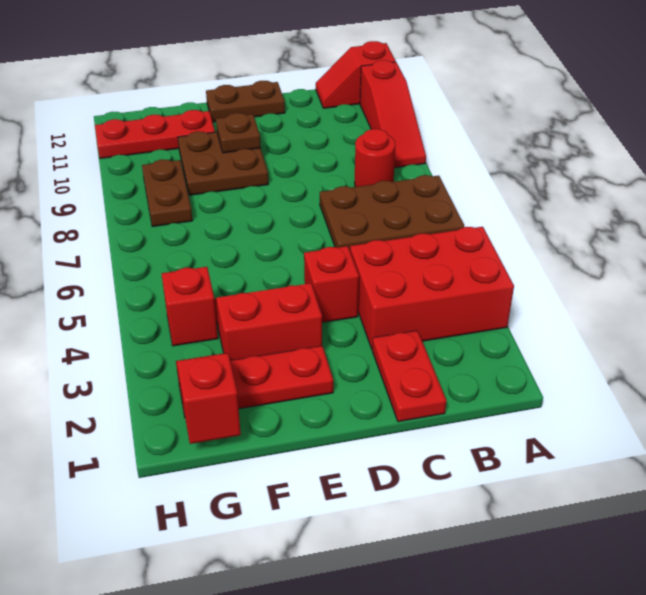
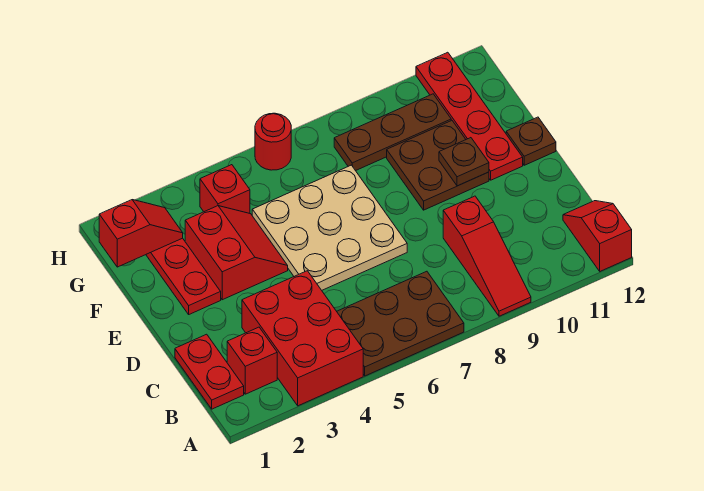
brown 2x3 plate [320,175,464,250] -> brown 2x3 plate turned to [337,271,464,376]
red 1x3 slope [360,60,426,168] -> red 1x3 slope turned to [443,196,531,316]
red 1x1 round brick [354,129,396,187] -> red 1x1 round brick moved to [255,113,291,170]
red 1x2 plate [372,331,446,422] -> red 1x2 plate turned to [175,334,244,409]
red 1x1 brick [304,246,359,322] -> red 1x1 brick moved to [227,327,277,394]
none -> tan 3x3 plate [252,165,407,290]
brown 1x2 plate [206,81,285,122] -> brown 1x1 plate [506,117,556,165]
red 1x3 plate [95,110,215,159] -> red 1x4 plate [416,52,523,180]
brown 1x2 plate [142,159,193,227] -> brown 1x3 plate [334,94,451,171]

